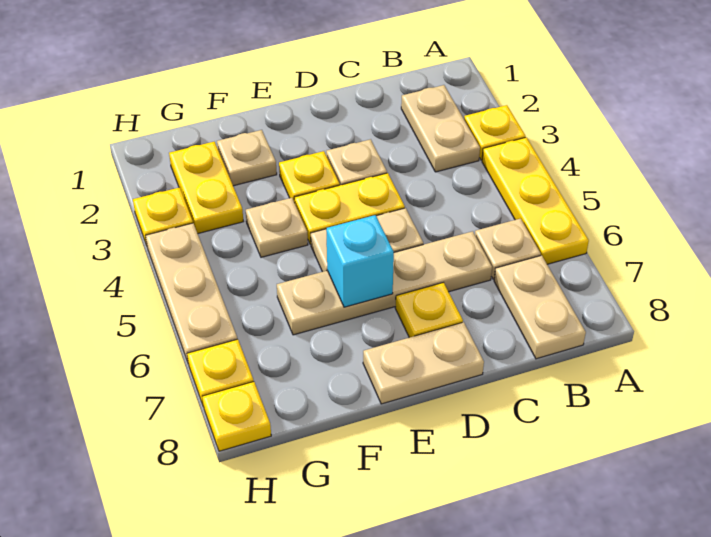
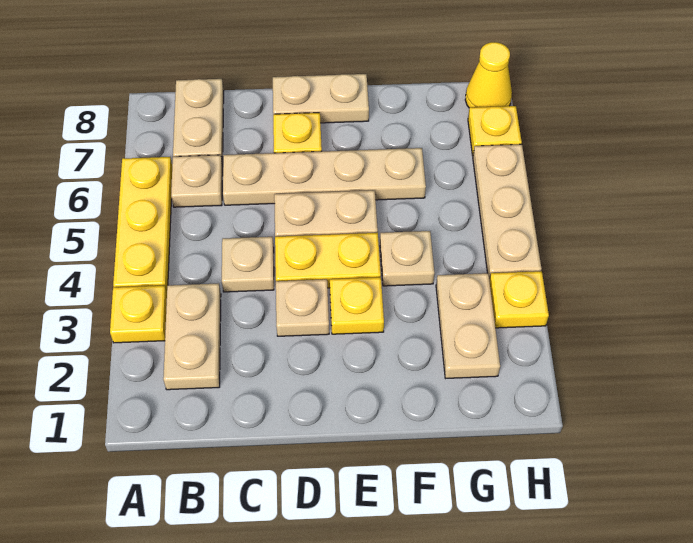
cyan 1x1 brick [326,215,394,307] -> none
tan 1x1 plate [217,130,277,186] -> tan 1x1 plate moved to [222,237,274,292]
yellow 1x2 plate [169,142,243,234] -> tan 1x2 plate [436,273,500,378]
yellow 1x1 plate [202,382,271,451] -> yellow 1x1 cone [465,42,512,108]

